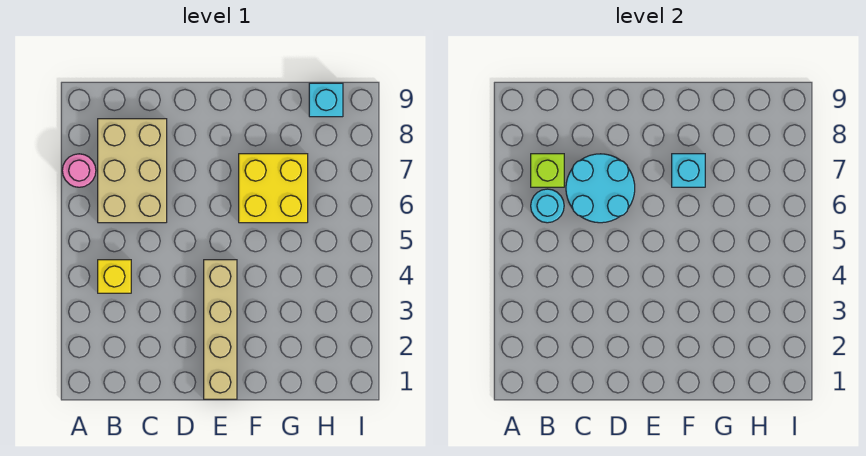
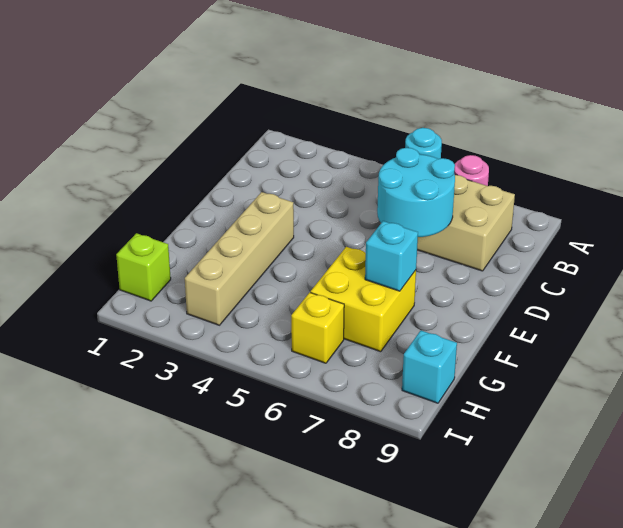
yellow 1x1 brick [98,260,131,293] -> yellow 1x1 brick moved to [291,293,344,363]
lime 1x1 brick [531,154,564,187] -> lime 1x1 brick moved to [116,233,171,301]
tan 1x4 brick [204,260,237,399] -> tan 1x4 brick turned to [185,192,294,325]

